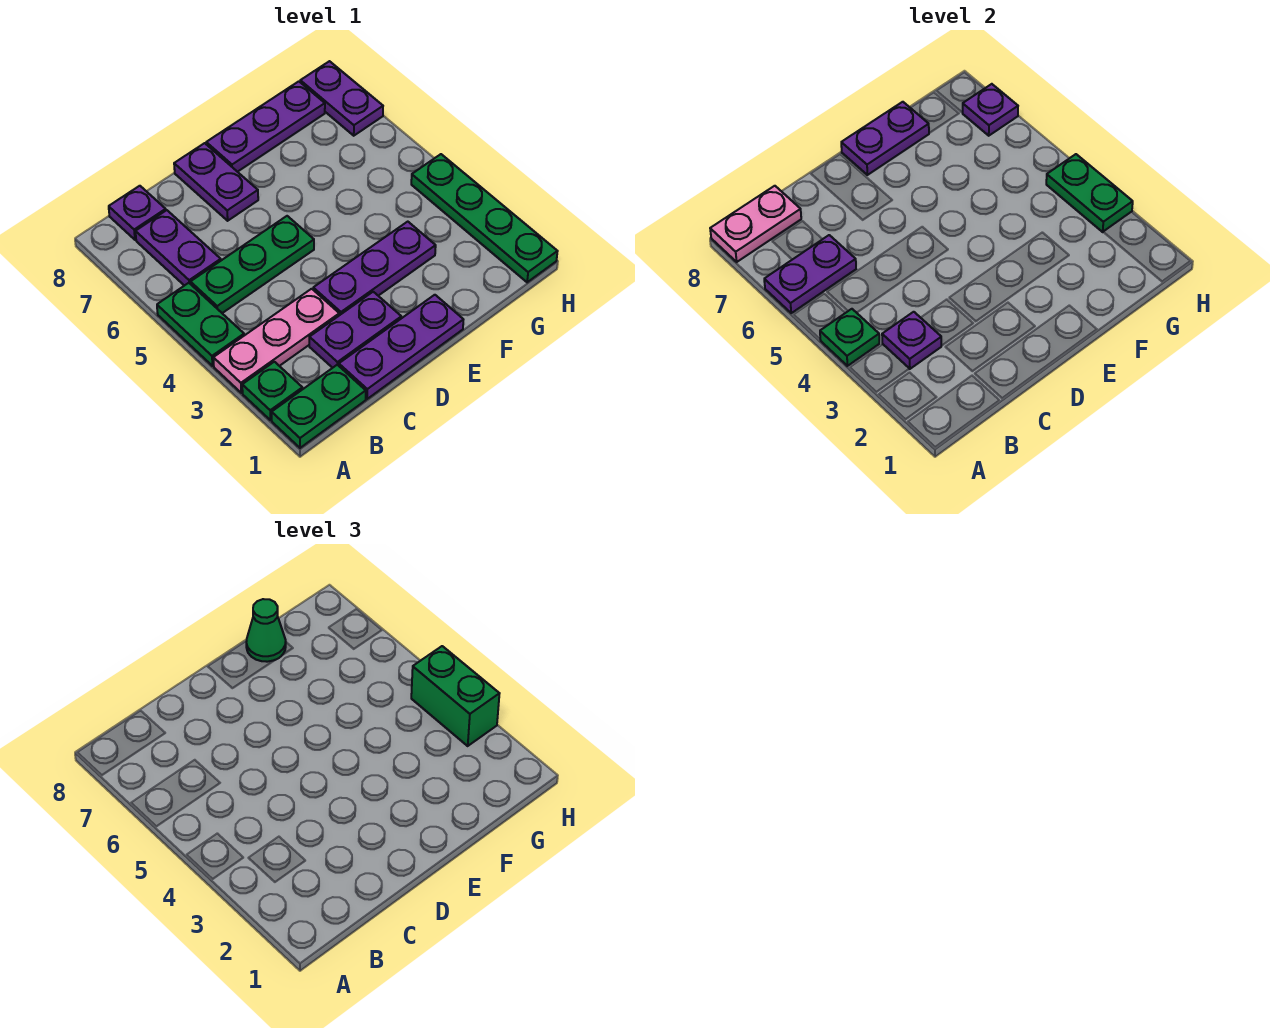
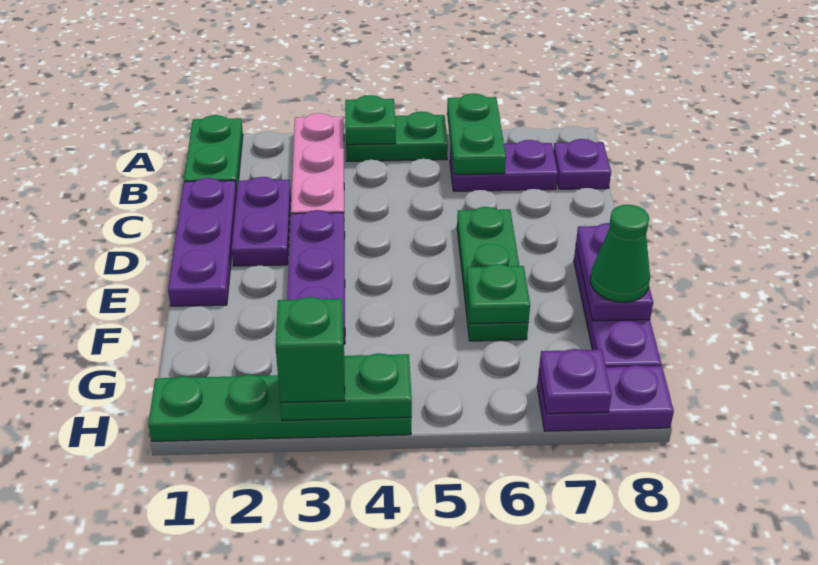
green 1x1 plate [242,362,302,420] -> green 1x1 plate moved to [466,264,530,324]
purple 1x2 plate [764,235,856,313] -> green 1x2 plate [447,93,506,174]
pink 1x2 plate [710,186,801,262] -> none
purple 1x1 plate [882,312,941,369] -> none
green 1x3 plate [191,216,314,313] -> green 1x3 plate moved to [457,207,529,341]
purple 1x2 plate [174,143,258,221] -> none
green 1x2 brick [411,646,500,746] -> green 1x1 brick [275,297,345,402]

